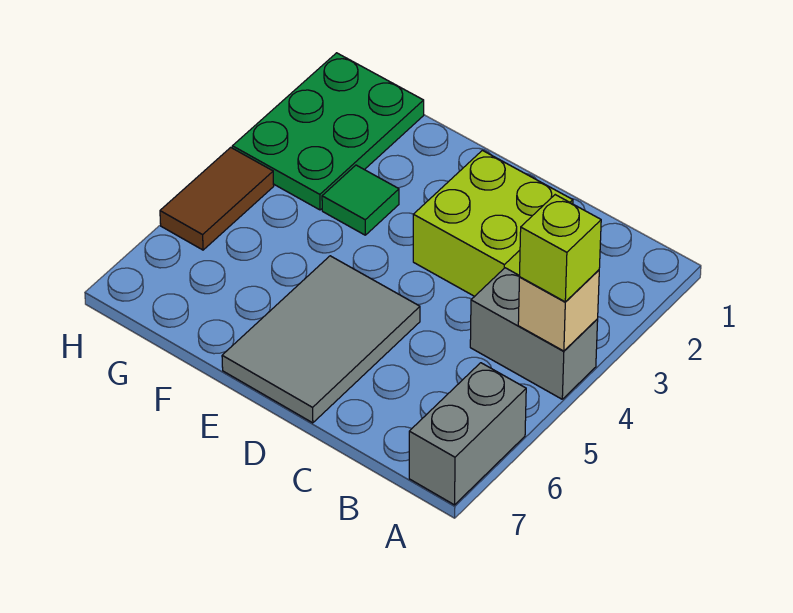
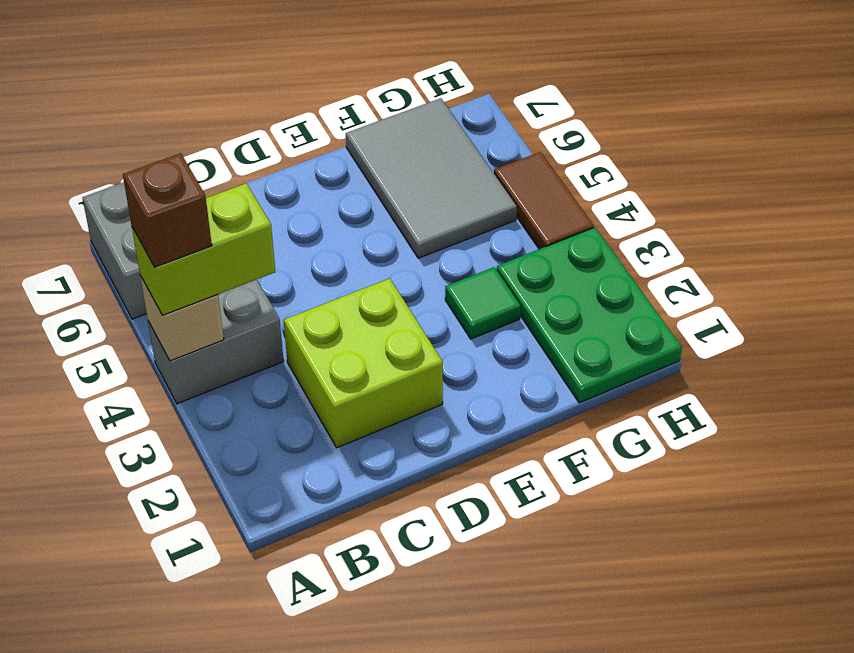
lime 1x1 brick [520,195,601,302] -> lime 1x2 brick [132,183,275,315]
none -> brown 1x1 brick [123,153,212,267]
grey 2x3 tile [222,256,420,423] -> grey 2x3 tile moved to [346,98,517,258]

